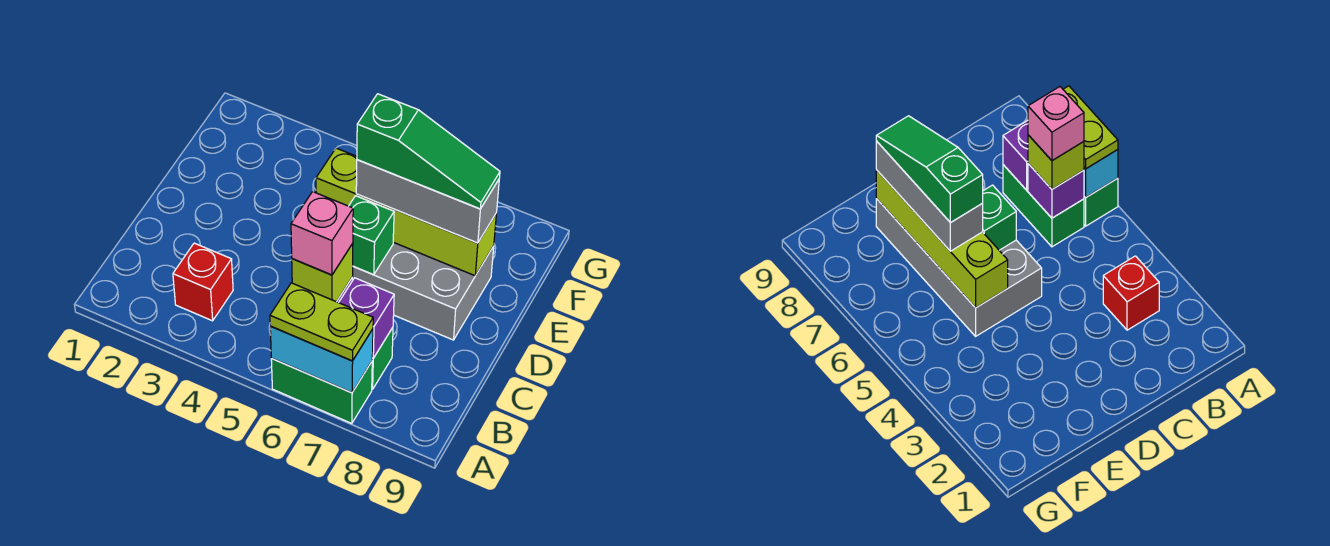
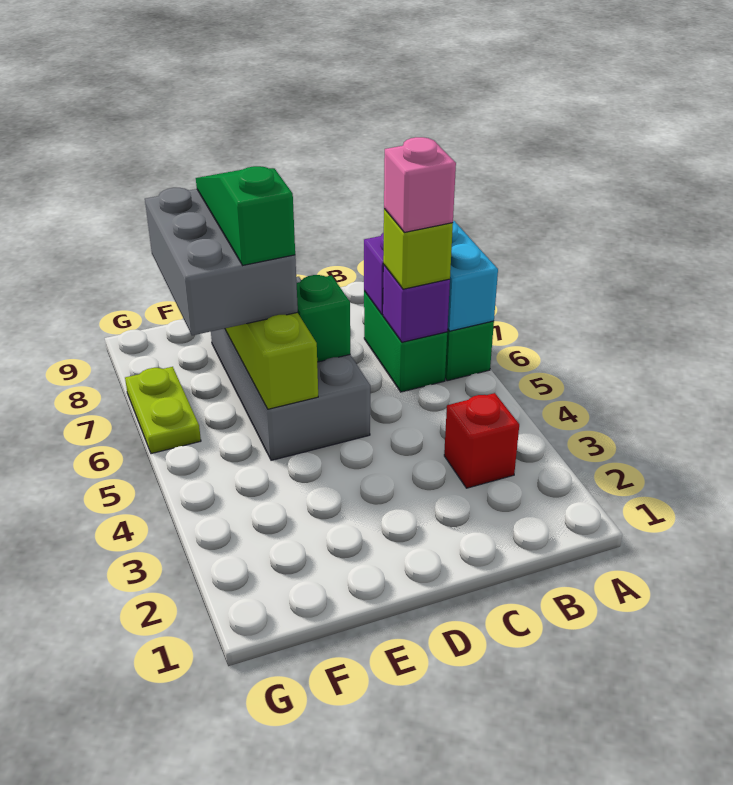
lime 1x2 plate [270,283,373,361] -> lime 1x2 plate moved to [125,367,201,454]
grey 1x3 brick [356,160,499,243] -> grey 2x3 brick [145,188,298,335]

